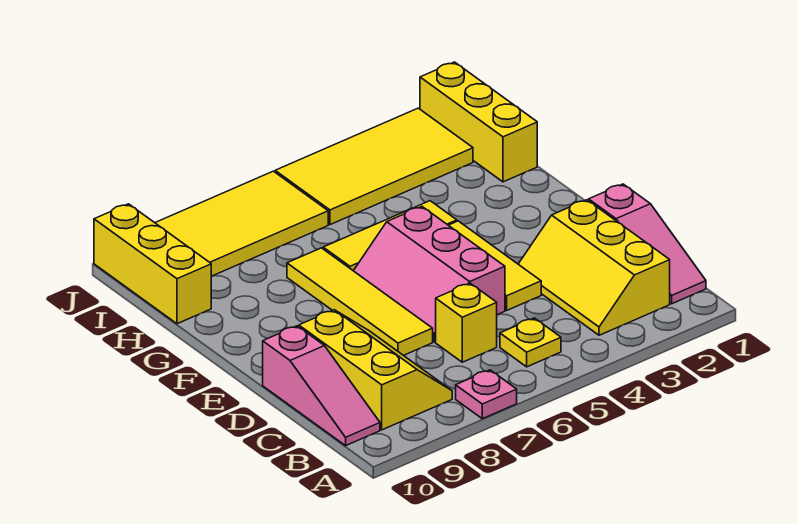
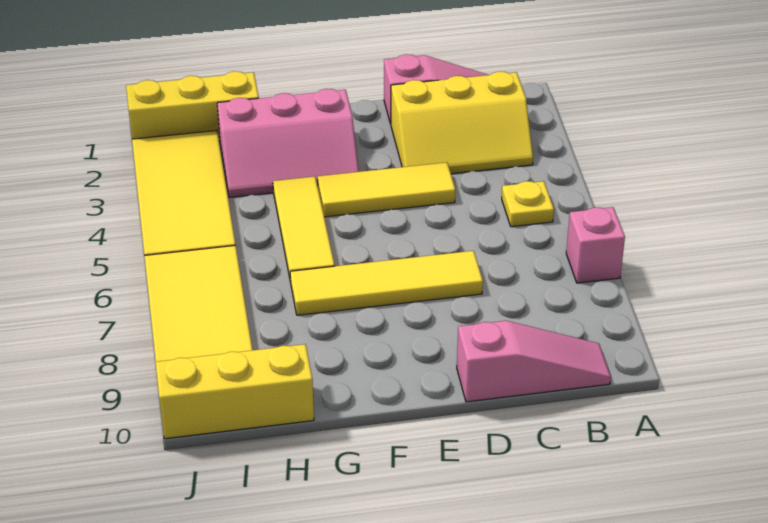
pink 1x1 plate [456,370,517,419] -> pink 1x1 brick [566,207,625,283]
yellow 2x3 slope [299,310,452,430] -> none
yellow 1x1 brick [436,283,497,362] -> none
pink 2x3 slope [354,207,505,342] -> pink 2x3 slope moved to [217,89,359,197]

